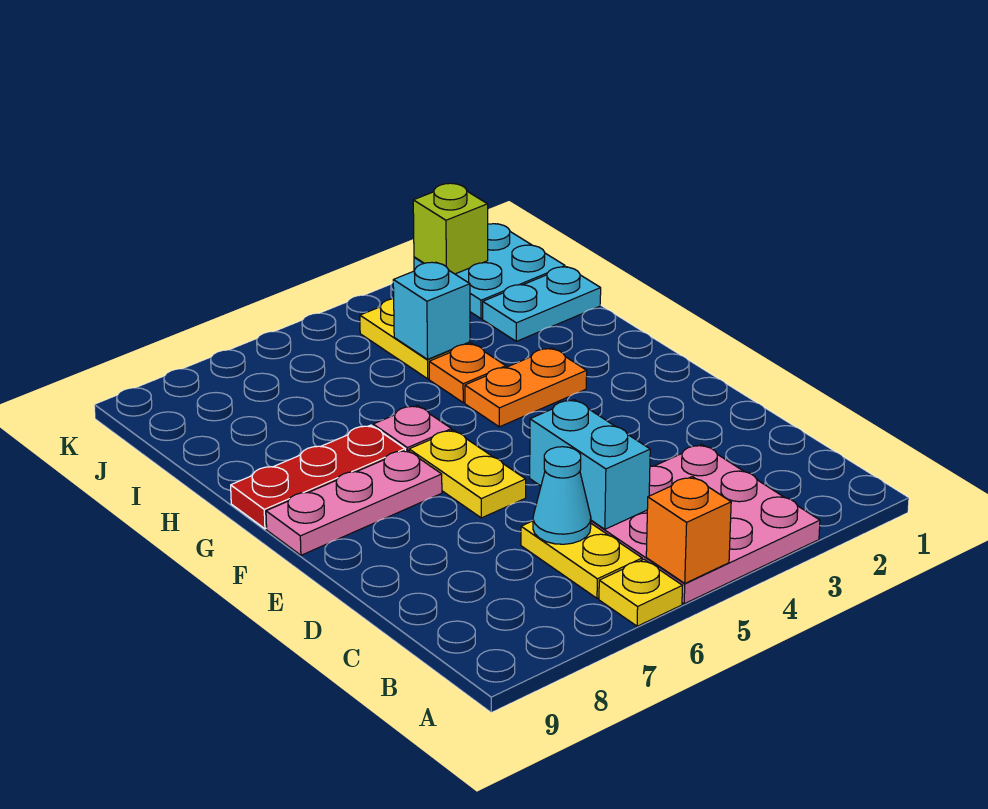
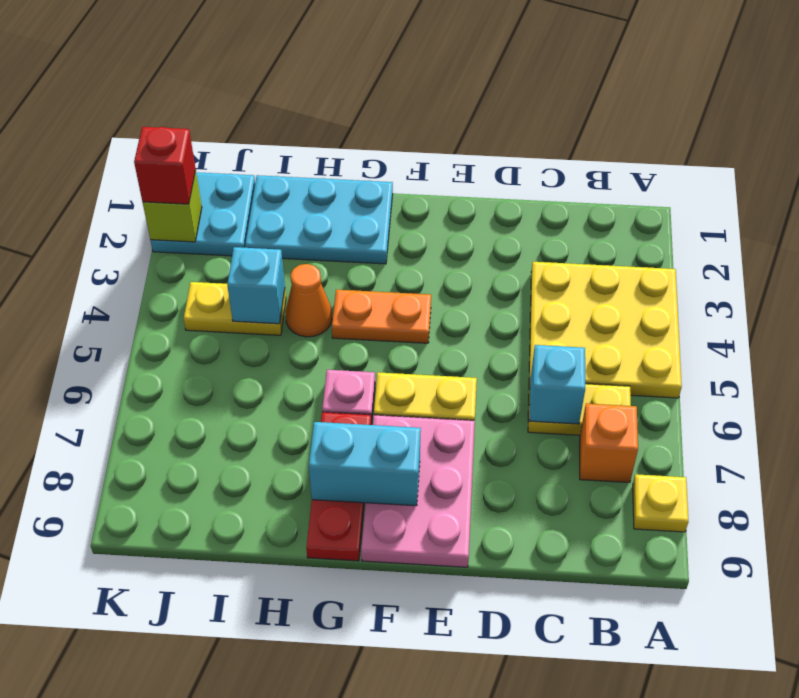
pink 3x3 plate [591,445,820,604] -> yellow 3x3 plate [529,262,682,398]
orange 1x1 brick [646,477,731,583] -> orange 1x1 brick moved to [580,404,638,483]
yellow 1x1 plate [599,560,682,626] -> yellow 1x1 plate moved to [633,474,688,532]
cyan 1x2 brick [530,400,650,529] -> cyan 1x2 brick moved to [309,422,421,506]
cyan 1x1 cone [533,447,591,544] -> cyan 1x1 brick [530,345,585,424]
pink 1x3 plate [266,450,442,555] -> pink 2x3 plate [361,415,475,567]
orange 1x2 plate [465,348,587,427] -> orange 1x2 plate turned to [332,290,431,343]
orange 1x1 plate [429,344,506,403] -> orange 1x1 cone [285,264,332,337]
cyan 1x2 plate [483,267,601,341] -> cyan 2x3 plate [245,175,393,264]
none -> red 1x1 brick [134,127,196,204]

